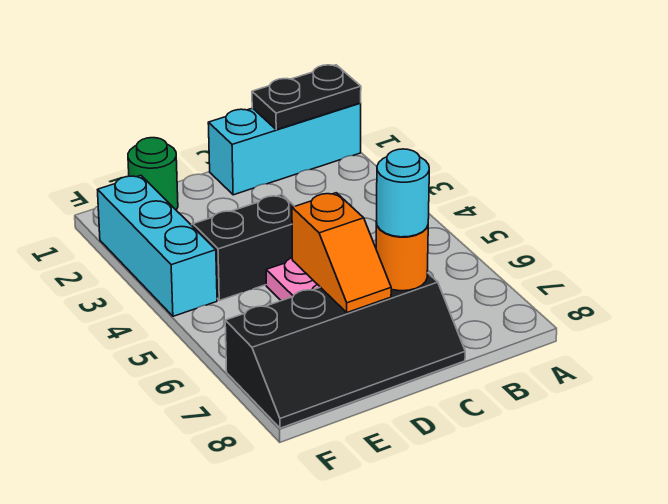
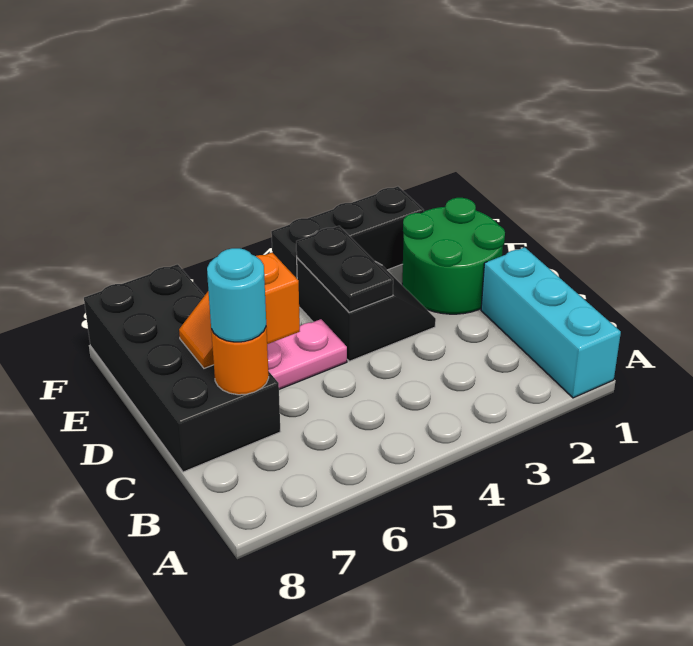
black 1x2 plate [252,65,361,130] -> black 1x2 plate moved to [296,226,393,312]
black 2x4 slope [225,273,465,428] -> black 2x4 brick [84,264,280,472]
green 1x1 round brick [128,138,178,210] -> green 2x2 round brick [402,198,505,314]
cyan 1x3 brick [98,175,217,316] -> black 1x3 brick [271,186,424,278]

